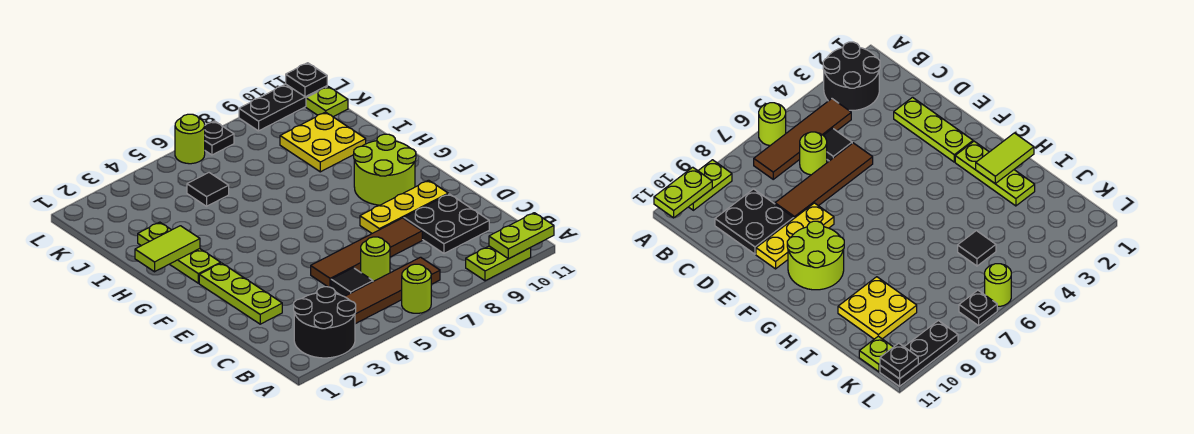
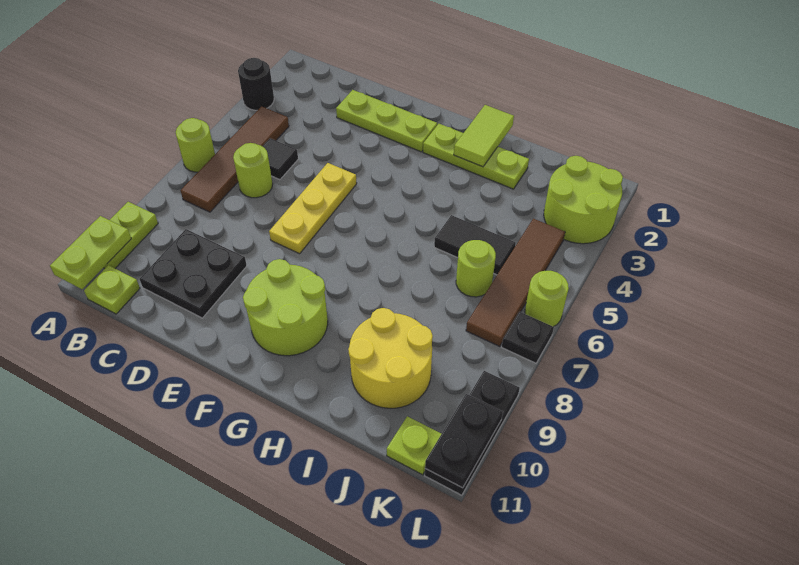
black 2x2 round brick [294,287,356,358] -> black 1x1 round brick [238,58,274,110]
none -> lime 1x1 plate [84,265,140,314]
brown 1x4 tile [311,218,422,287] -> brown 1x4 tile moved to [466,219,565,347]
yellow 1x3 plate [360,180,448,233] -> yellow 1x3 plate moved to [269,163,357,254]
yellow 2x2 plate [280,112,366,172] -> yellow 2x2 round brick [348,308,433,408]
black 1x1 tile [187,173,229,206] -> black 1x2 tile [434,215,516,275]
none -> lime 1x1 round brick [456,240,496,297]
none -> lime 2x2 round brick [544,156,623,244]
black 1x1 plate [286,63,327,97] -> black 1x2 plate [425,394,503,488]

